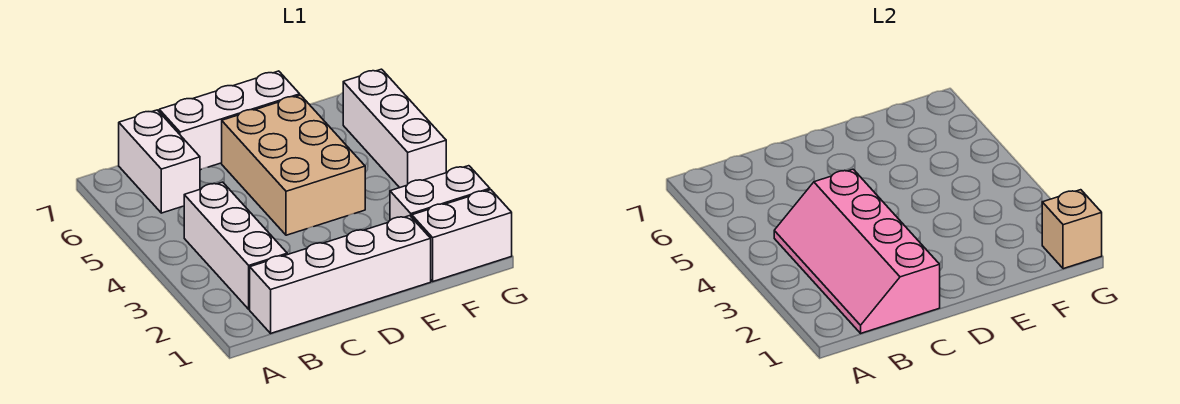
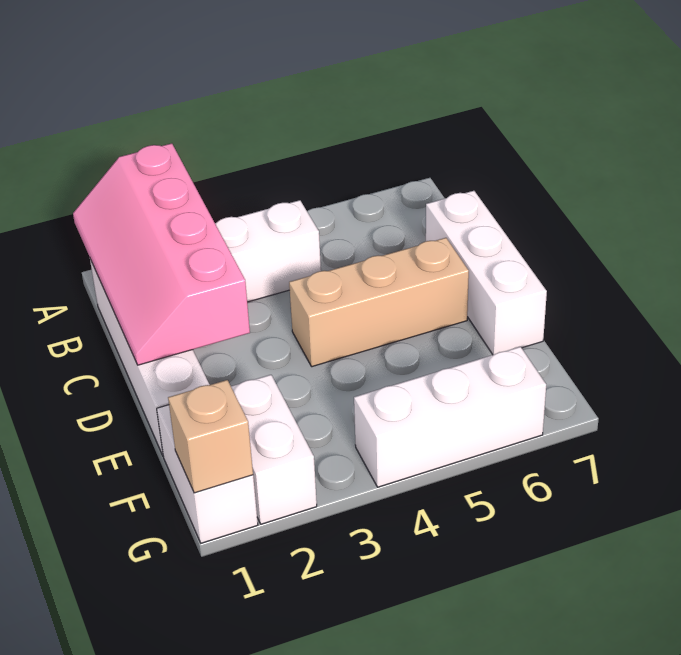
pink 2x4 slope [774,169,940,333] -> pink 2x4 slope turned to [73,143,250,365]
white 1x2 brick [119,110,200,213] -> none
tan 2x3 brick [222,95,365,235] -> tan 1x3 brick [289,238,469,367]

